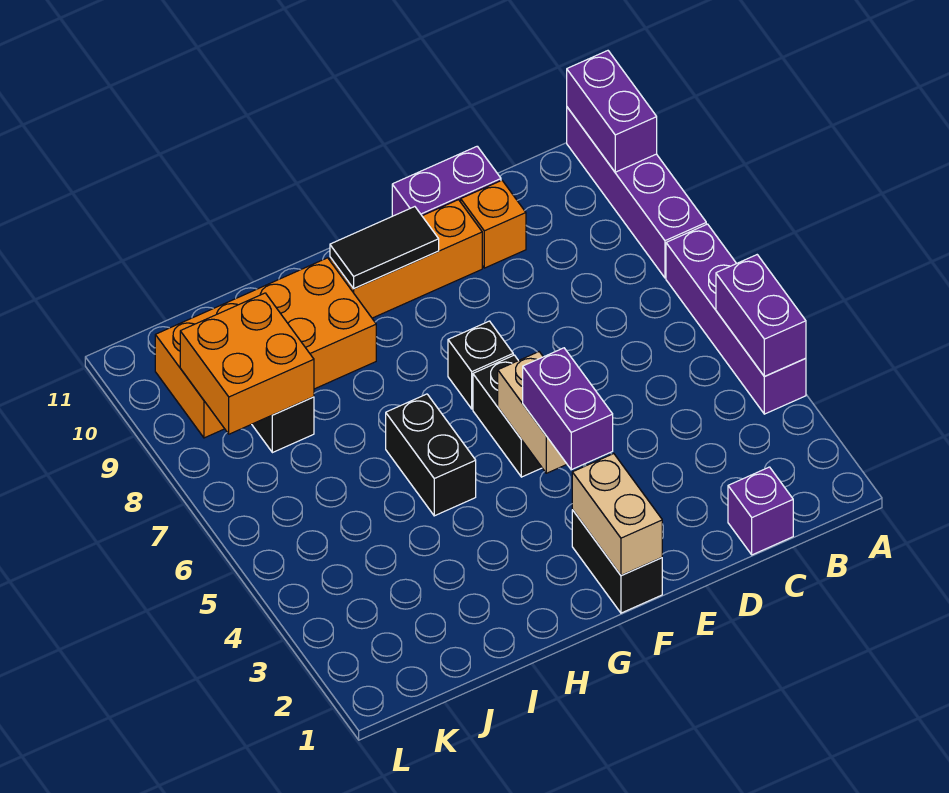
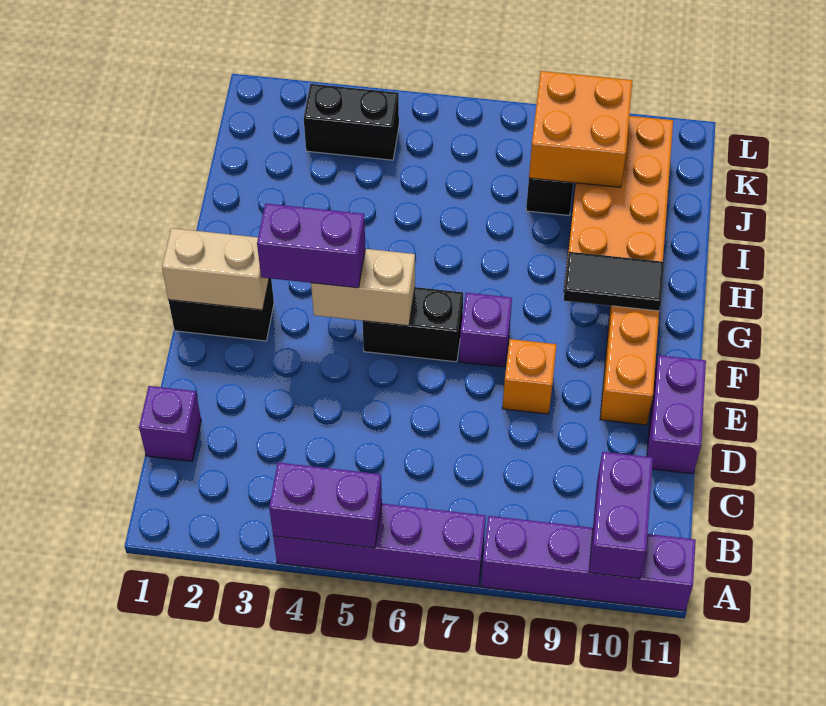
purple 1x2 brick [567,51,657,172] -> purple 1x2 brick turned to [589,452,653,579]
orange 1x1 brick [461,180,526,268] -> orange 1x1 brick moved to [502,339,557,414]
black 1x1 brick [448,321,513,409] -> purple 1x1 brick [459,293,512,367]
black 1x2 tile [330,207,439,289] -> black 1x2 tile turned to [564,252,664,311]
black 1x2 brick [386,394,476,516] -> black 1x2 brick moved to [304,84,399,160]

